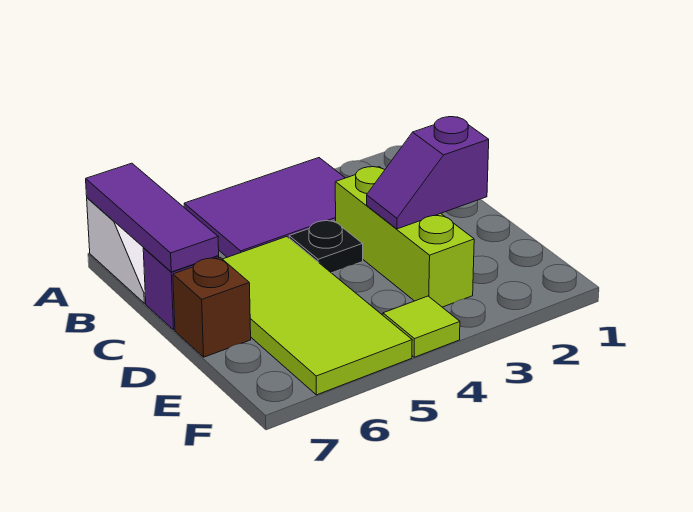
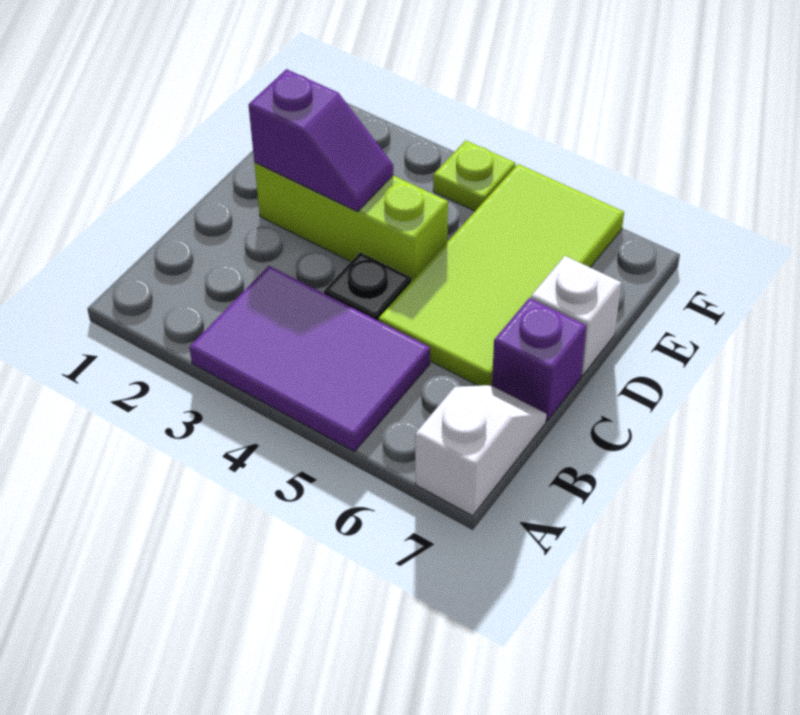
purple 1x3 tile [86,163,219,272] -> none
lime 1x3 brick [335,167,474,307] -> lime 1x3 brick turned to [254,163,448,282]
brown 1x1 brick [173,258,251,357] -> white 1x1 brick [531,256,621,376]
lime 1x1 tile [383,296,460,357] -> lime 1x1 plate [433,140,515,211]

